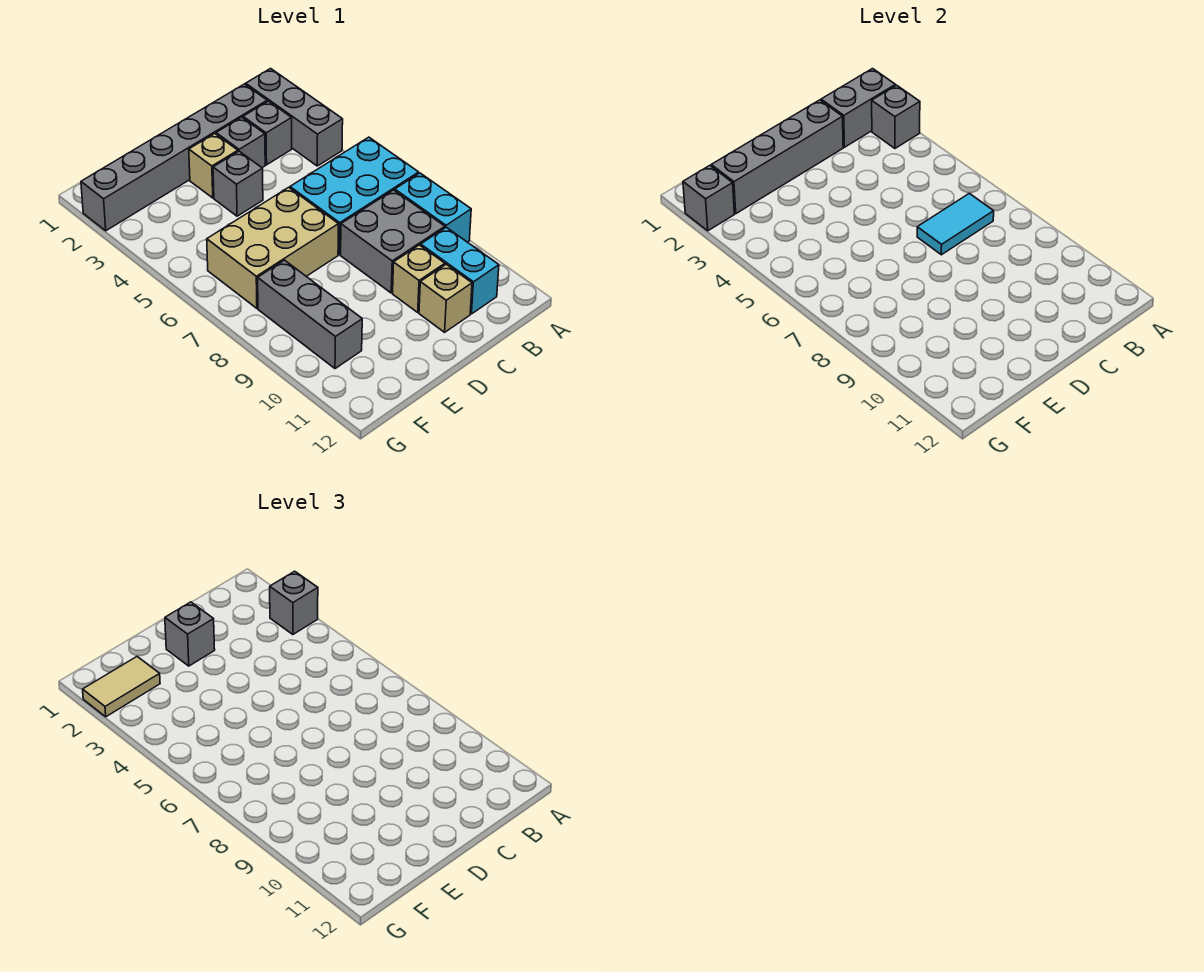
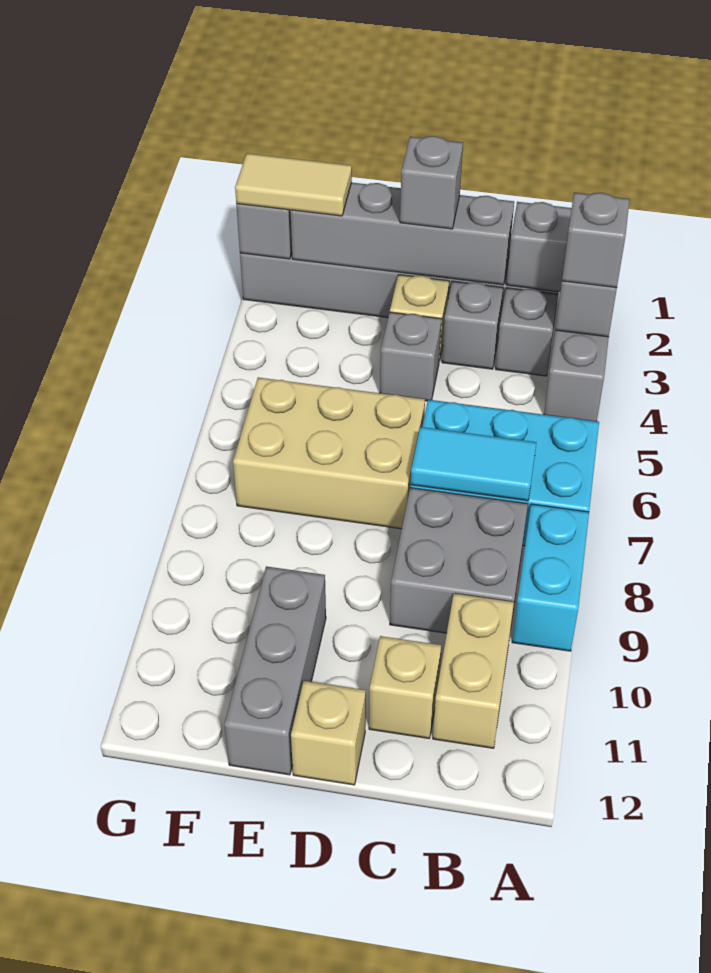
cyan 1x2 brick [421,227,499,314] -> tan 1x2 brick [433,593,514,748]
tan 1x1 brick [393,245,445,312] -> tan 1x1 brick moved to [291,681,366,785]
grey 1x3 brick [258,260,362,369] -> grey 1x3 brick moved to [224,566,326,775]

